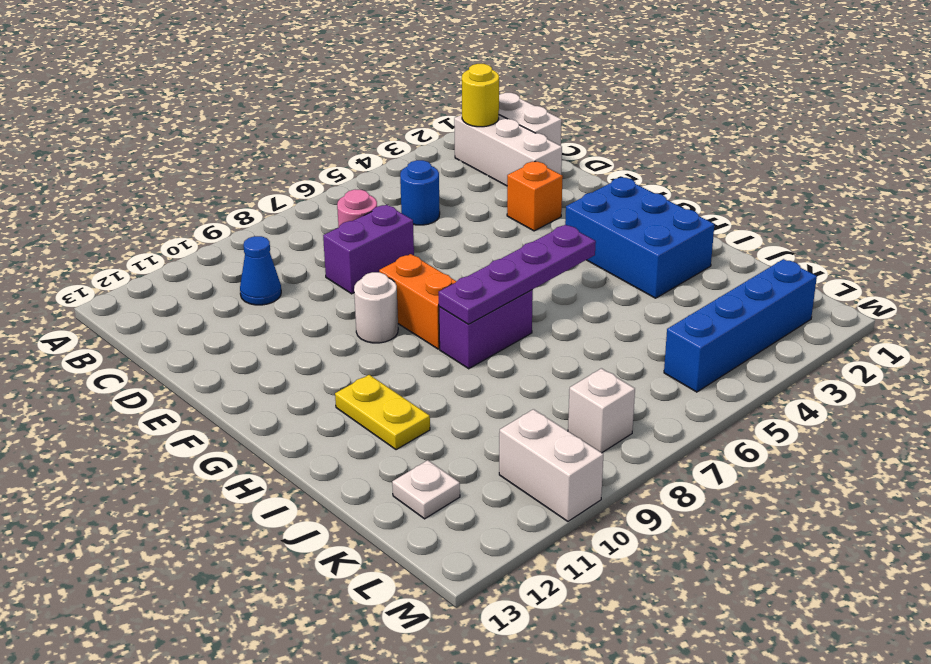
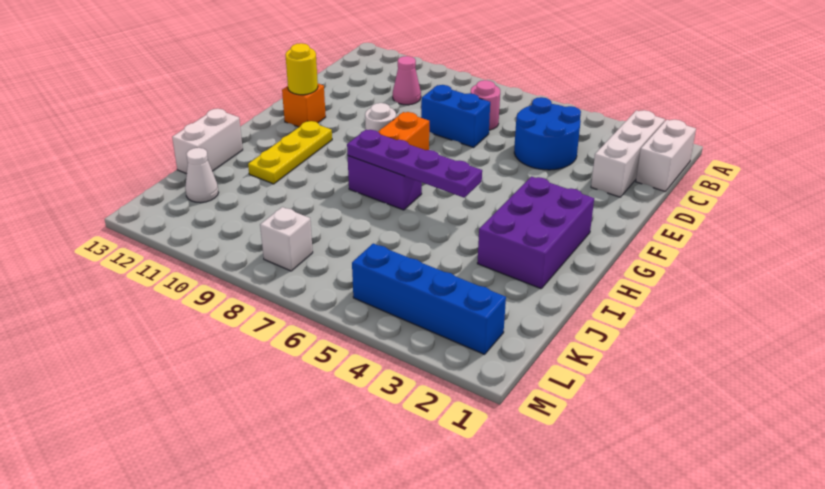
yellow 1x1 round brick [462,64,499,127] -> yellow 1x1 round brick moved to [285,43,318,95]
blue 1x1 round brick [400,160,440,225] -> blue 2x2 round brick [514,97,581,170]
blue 1x1 cone [240,236,281,305] -> pink 1x1 cone [393,56,421,105]
purple 1x2 brick [323,205,414,294] -> blue 1x2 brick [421,85,490,148]
orange 1x1 brick [507,162,563,231] -> orange 1x1 brick moved to [282,84,326,127]
blue 2x3 brick [565,177,714,298] -> purple 2x3 brick [477,177,594,289]
yellow 1x2 plate [335,375,430,450] -> yellow 1x3 plate [248,121,332,184]
white 1x1 plate [392,460,460,519] -> white 1x1 cone [185,148,219,203]
white 1x2 brick [499,409,603,521] -> white 1x2 brick moved to [172,109,243,174]

